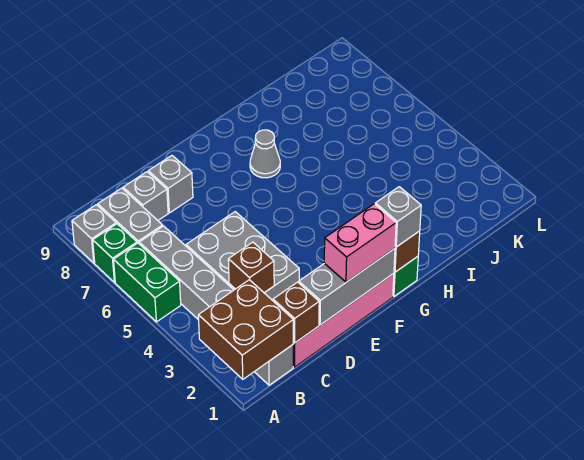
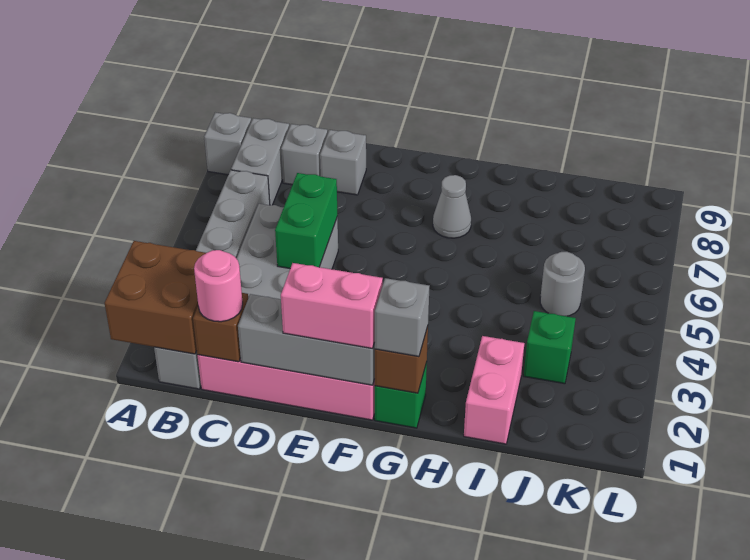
green 1x2 brick [114,243,181,322] -> green 1x2 brick moved to [275,173,338,268]
green 1x1 brick [93,224,137,282] -> green 1x1 brick moved to [524,311,576,384]
none -> pink 1x1 round brick [194,250,243,322]
brown 1x1 brick [228,242,274,293] -> none
none -> pink 1x2 brick [464,336,524,444]
none -> grey 1x1 round brick [540,252,585,316]

